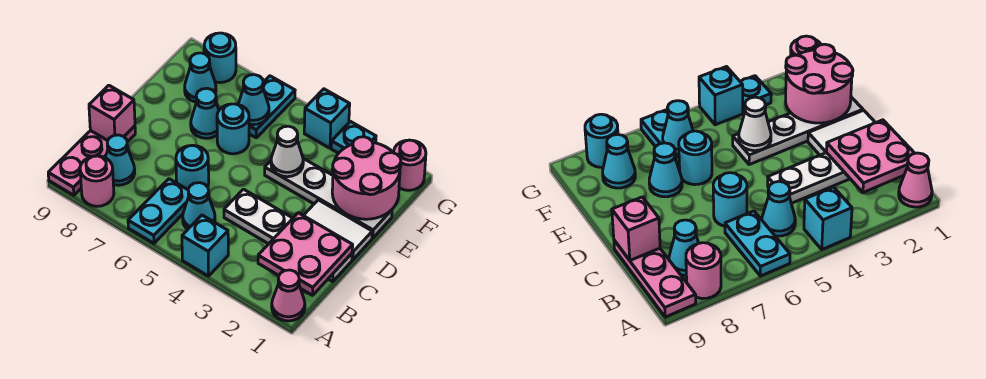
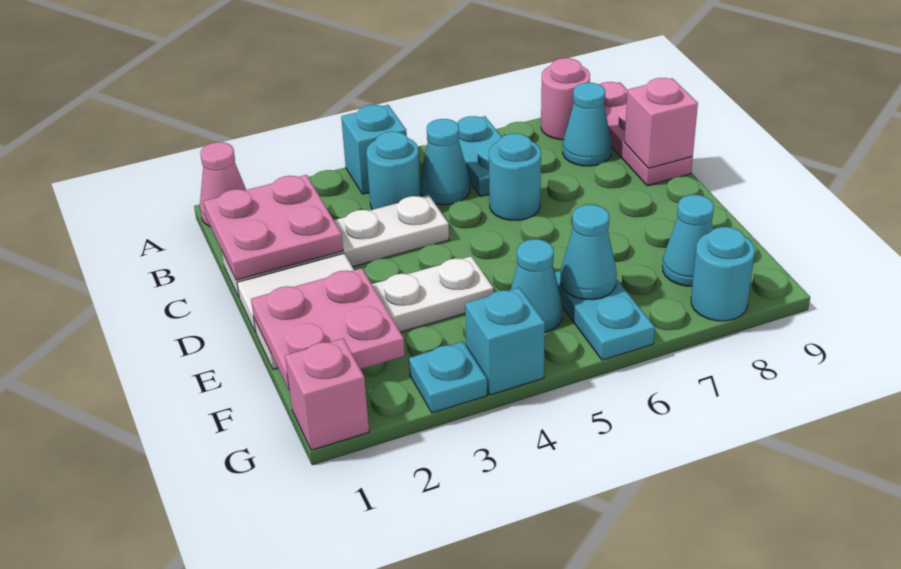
pink 2x2 round brick [332,137,401,219] -> pink 2x2 plate [251,268,405,389]
white 1x1 cone [271,126,303,177] -> none
cyan 1x1 round brick [217,104,249,154] -> cyan 1x1 round brick moved to [366,131,421,210]
cyan 1x1 cone [191,88,219,138] -> cyan 1x1 cone moved to [511,239,563,332]
pink 1x1 round brick [394,140,426,190] -> pink 1x1 brick [285,338,369,450]

